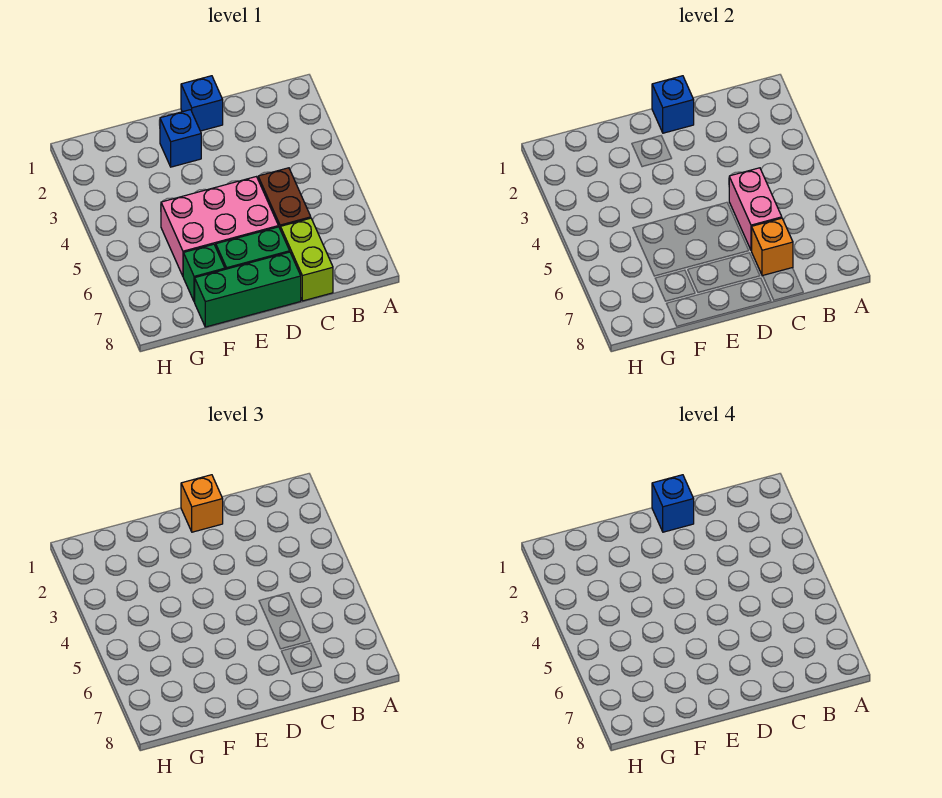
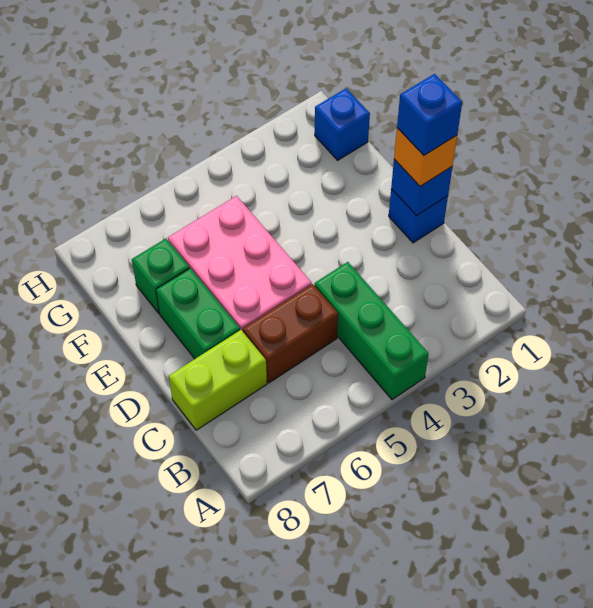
pink 1x2 brick [729,168,782,251] -> none
orange 1x1 brick [752,218,793,276] -> none
green 1x3 brick [195,252,301,327] -> green 1x3 brick moved to [315,262,429,400]
blue 1x1 brick [160,110,201,167] -> blue 1x1 brick moved to [315,88,370,160]

